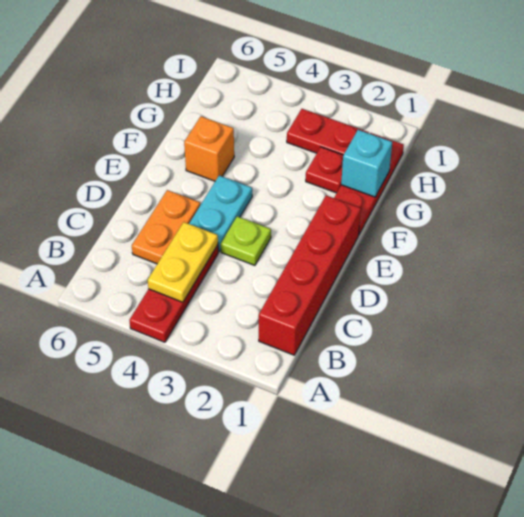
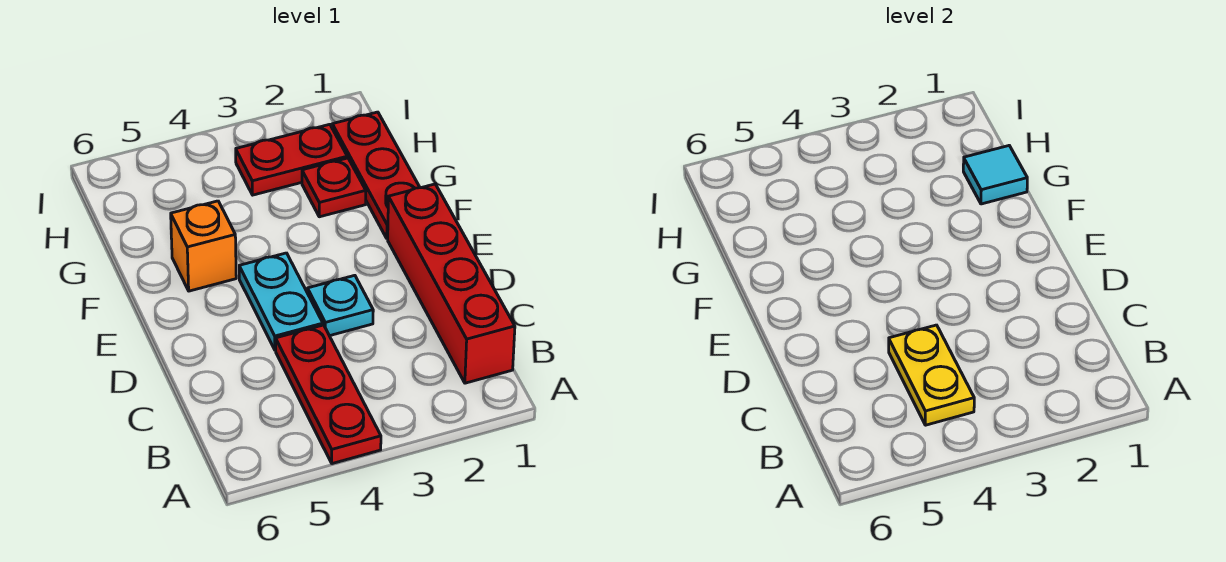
orange 1x2 plate [132,190,200,264] -> none
lime 1x1 plate [221,216,271,265] -> cyan 1x1 plate [308,275,373,336]
cyan 1x1 brick [341,130,392,197] -> cyan 1x1 tile [963,146,1027,204]

